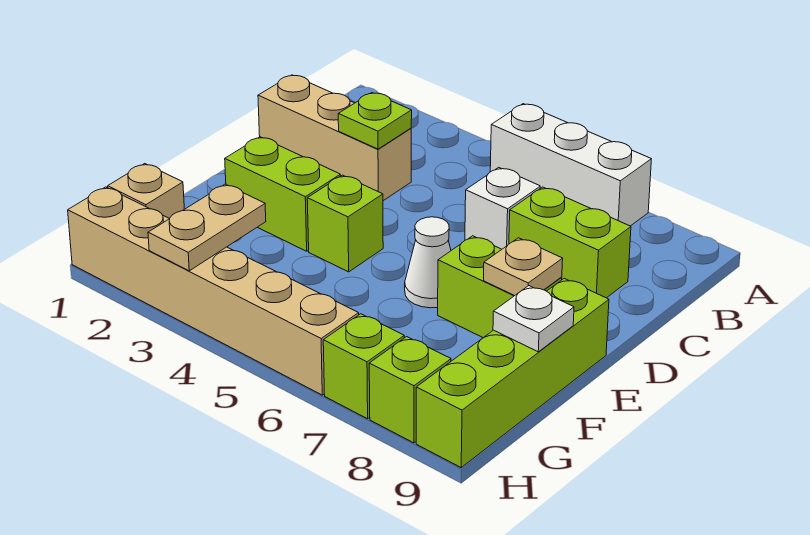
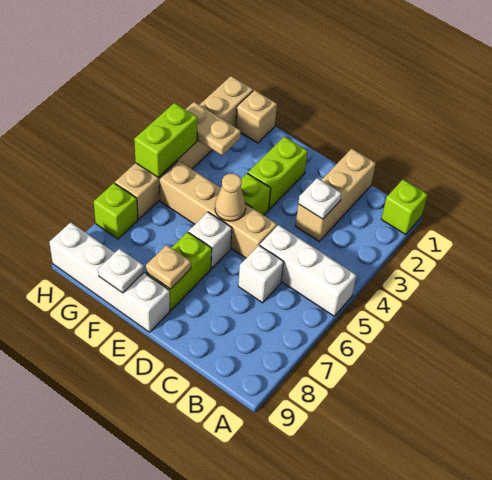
white 1x3 brick [490,104,651,226] -> white 1x3 brick turned to [260,225,356,316]
lime 1x1 plate [338,93,412,149] -> white 1x1 plate [298,178,342,219]
lime 1x2 brick [509,187,631,298] -> lime 1x2 brick moved to [134,103,198,177]
none -> tan 1x4 brick [160,161,277,258]
none -> tan 1x1 cone [215,173,246,221]
white 1x1 cone [405,217,451,308] -> white 1x1 brick [188,212,232,268]
lime 1x4 brick [416,279,609,467] -> white 1x4 brick [49,222,170,332]
lime 1x1 brick [369,337,451,443] -> lime 1x1 brick moved to [381,180,428,235]

